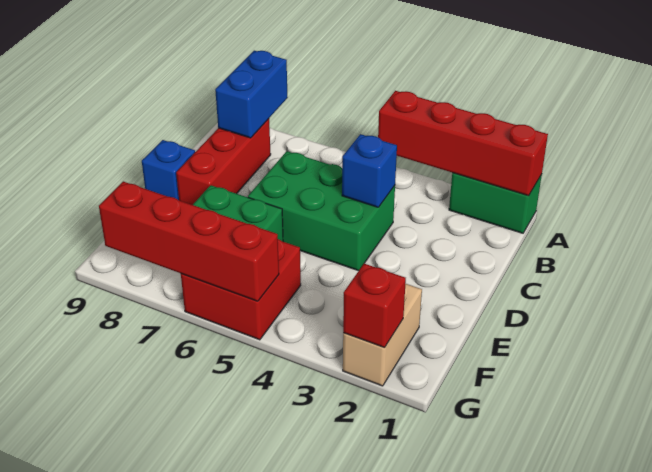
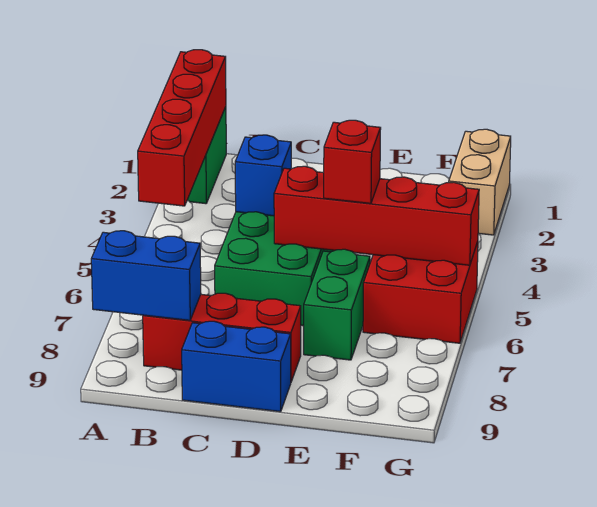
blue 1x1 brick [142,140,195,200] -> blue 1x2 brick [182,321,291,412]
tan 1x2 brick [343,284,422,386] -> tan 1x2 brick turned to [449,129,511,235]
red 1x1 brick [343,263,406,348] -> red 1x1 brick moved to [324,120,381,203]
red 1x4 brick [99,181,279,301] -> red 1x4 brick turned to [274,166,479,265]

